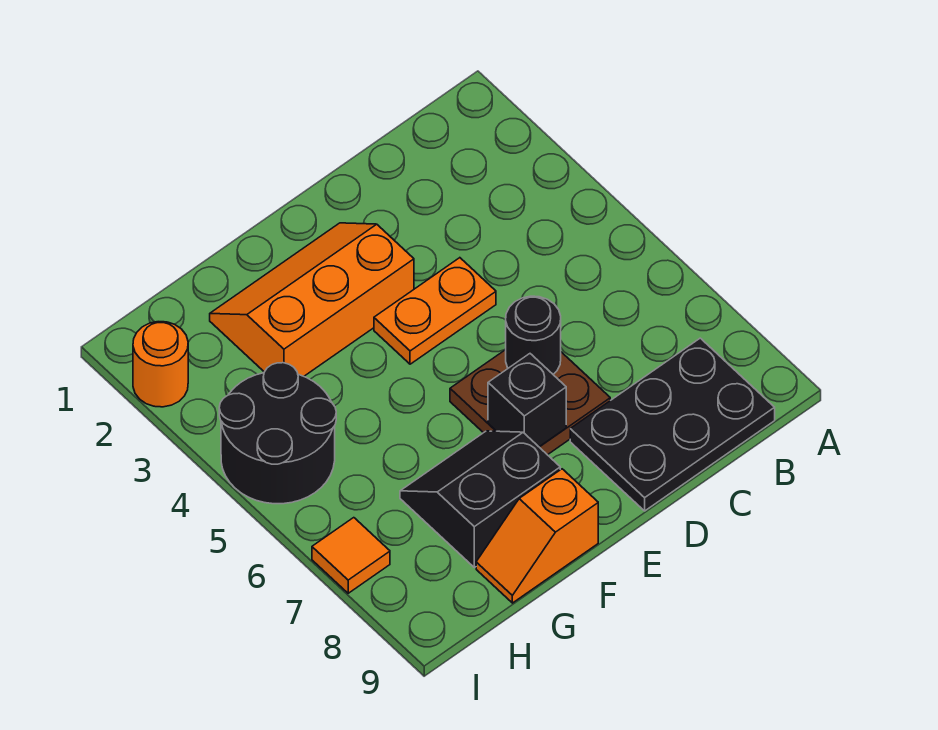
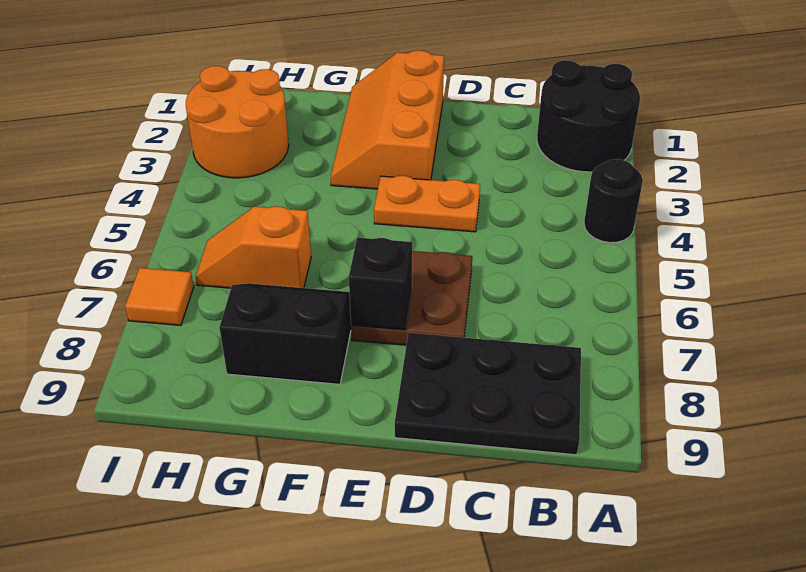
black 1x1 round brick [506,296,561,374] -> black 1x1 round brick moved to [584,159,643,243]
orange 2x3 slope [210,223,414,376] -> orange 2x3 slope turned to [331,50,444,189]
orange 1x2 slope [476,469,598,603] -> orange 1x2 slope moved to [196,206,311,288]
black 2x2 round brick [219,363,336,504] -> black 2x2 round brick moved to [537,60,640,172]
orange 1x1 round brick [133,322,188,407] -> orange 2x2 round brick [186,66,289,178]

